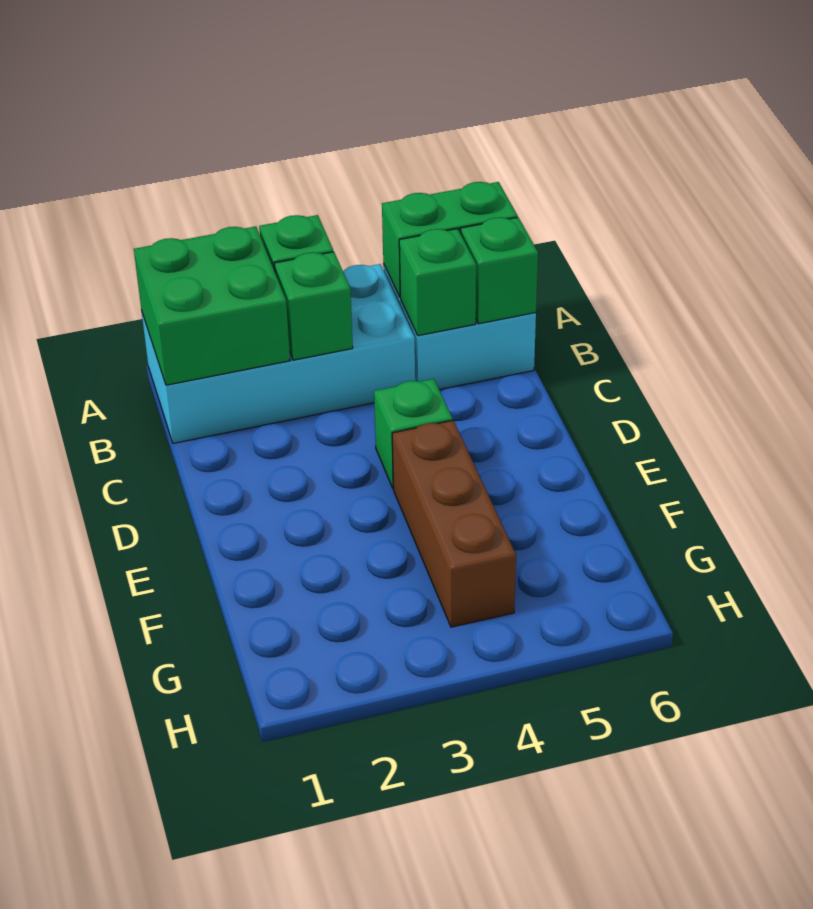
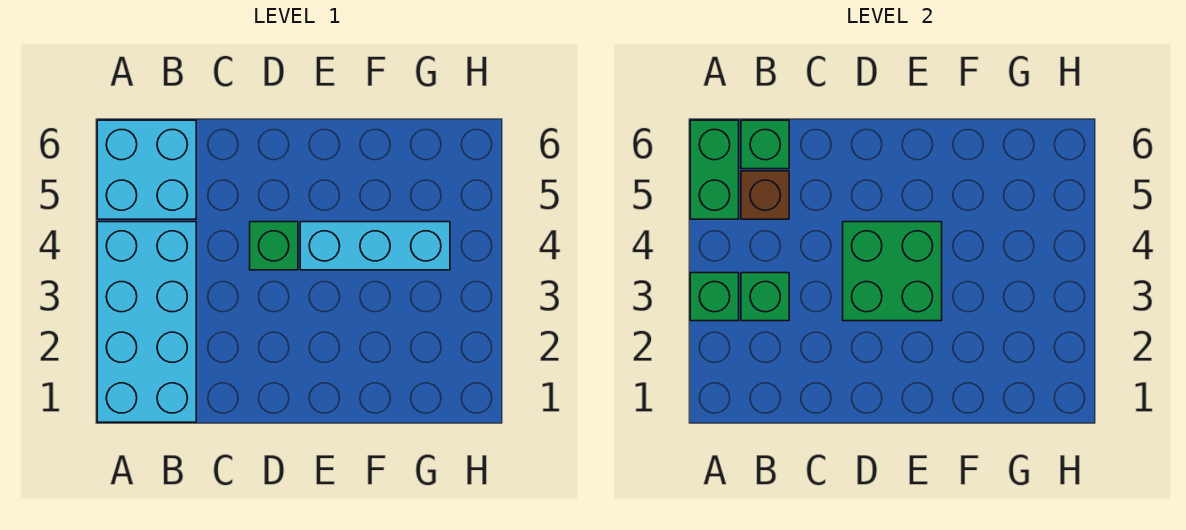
green 2x2 brick [134,226,290,385] -> green 2x2 brick moved to [843,222,942,321]
green 1x1 brick [399,229,476,336] -> brown 1x1 brick [741,171,789,219]
brown 1x3 brick [392,420,516,627] -> cyan 1x3 brick [300,222,450,270]

